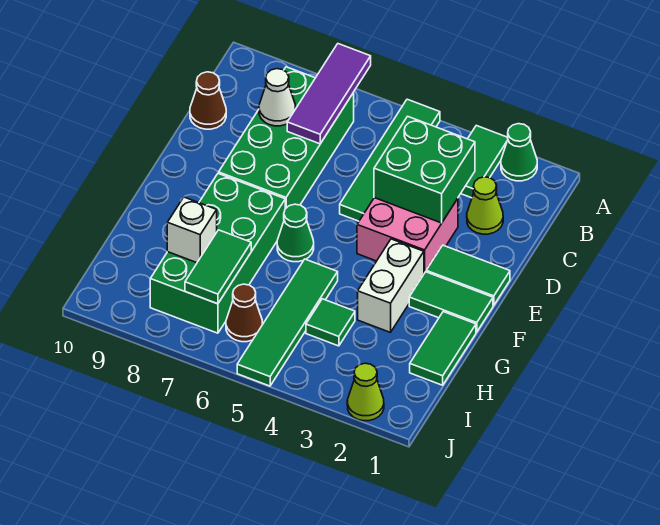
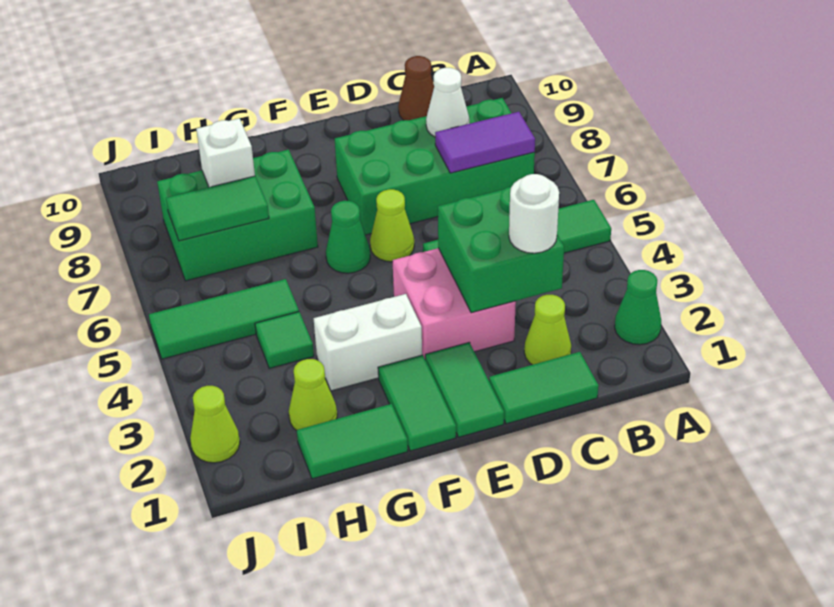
green 1x2 tile [461,126,508,198] -> green 1x2 tile moved to [489,352,598,424]
purple 1x3 tile [287,44,371,144] -> purple 1x2 tile [435,112,535,173]
none -> white 1x1 round brick [509,174,559,253]
none -> lime 1x1 cone [370,189,414,262]
green 2x4 brick [150,173,285,333] -> green 2x3 brick [157,150,318,281]
green 1x4 tile [237,259,338,386] -> green 1x3 tile [149,279,299,359]
none -> lime 1x1 cone [289,359,337,431]
brown 1x1 cone [226,284,262,342] -> none

